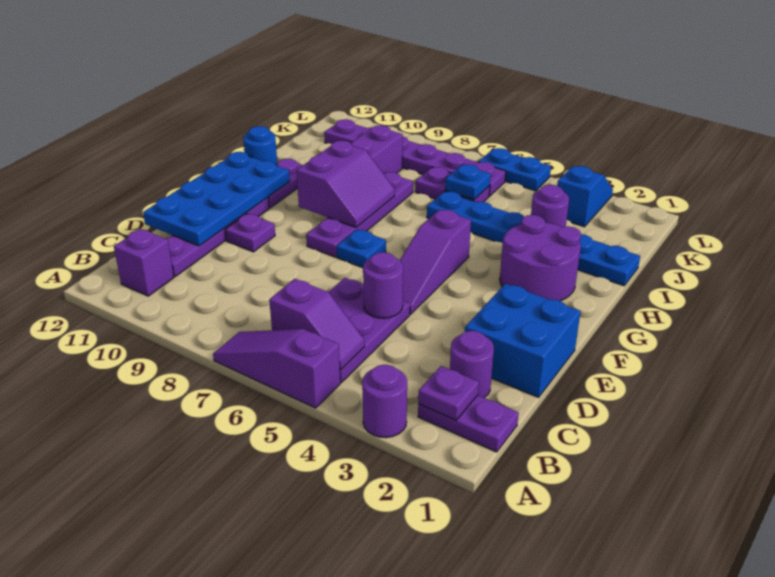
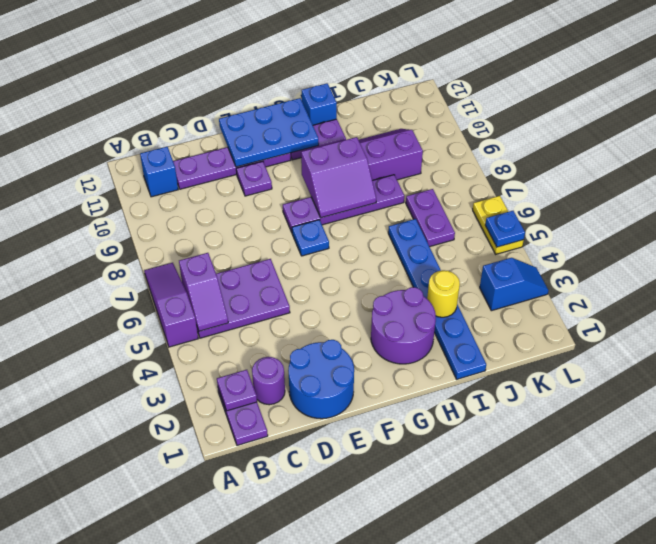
purple 1x1 round brick [362,365,407,438] -> none
purple 1x1 brick [114,229,174,296] -> blue 1x1 brick [140,147,178,197]
blue 2x2 brick [465,284,581,397] -> blue 2x2 round brick [288,340,354,419]
purple 1x1 round brick [363,252,403,318] -> none
blue 2x4 plate [143,152,290,246] -> blue 2x3 plate [219,98,319,167]
purple 1x3 slope [400,209,471,314] -> none
blue 1x1 round brick [243,126,277,165] -> blue 1x1 brick [302,83,337,125]
purple 1x1 round brick [531,185,569,227] -> yellow 1x1 round brick [427,270,460,317]
blue 1x1 plate [445,164,491,200] -> blue 1x1 plate moved to [485,211,525,247]
purple 1x6 plate [324,119,506,196] -> none
blue 1x2 plate [479,148,551,191] -> yellow 1x2 plate [473,196,524,254]

